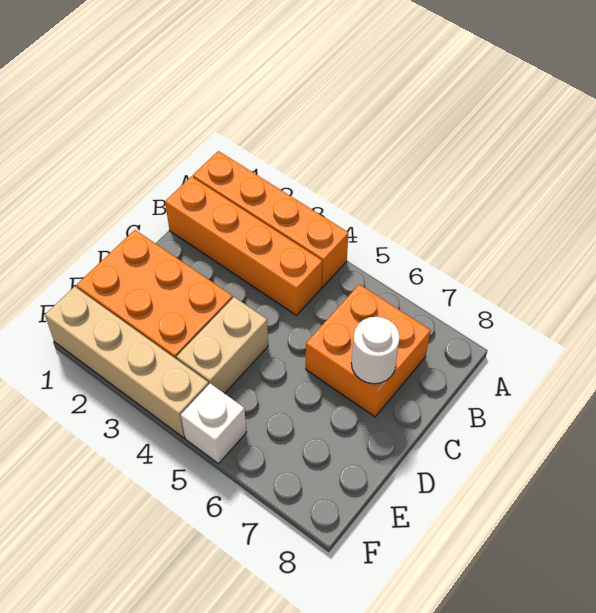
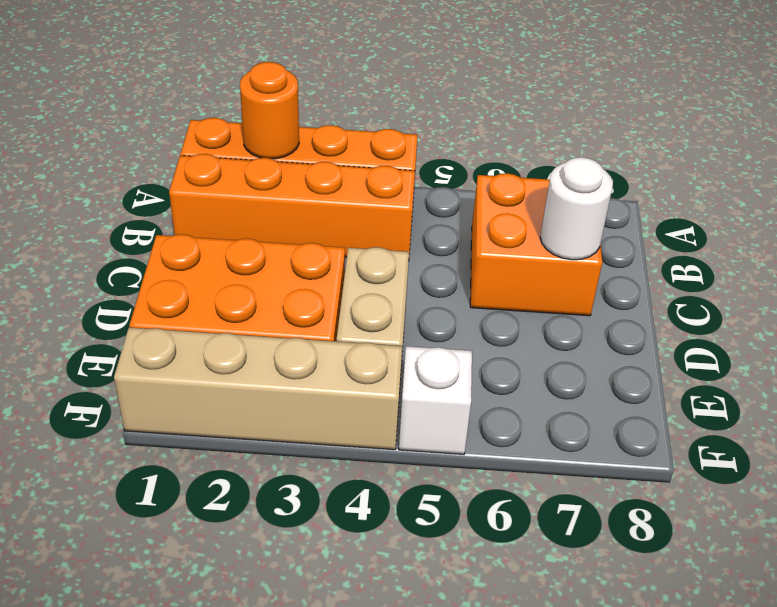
none -> orange 1x1 round brick [240,62,299,159]

